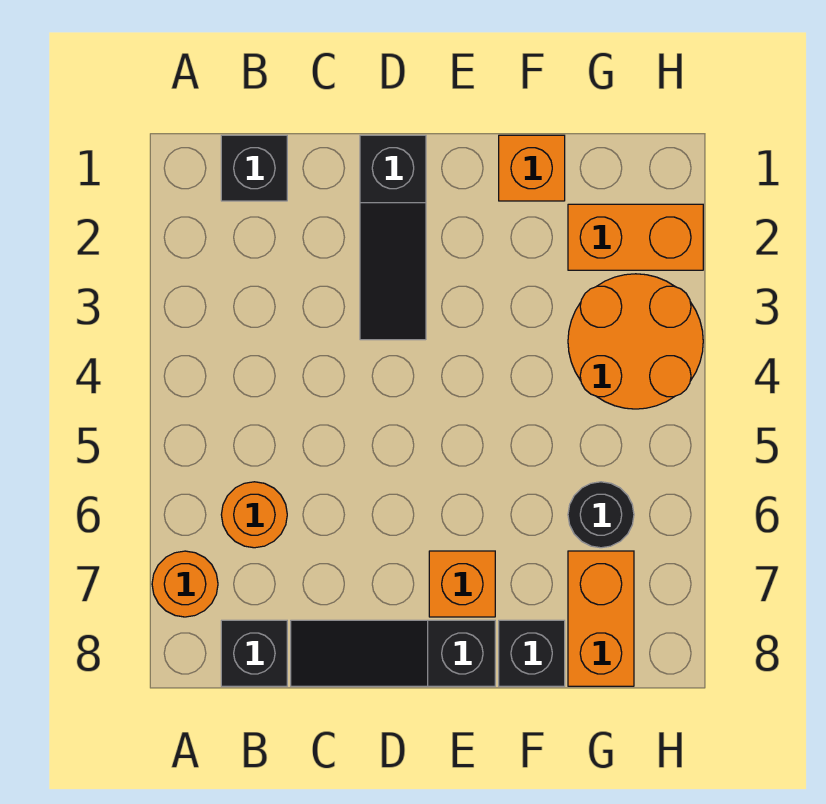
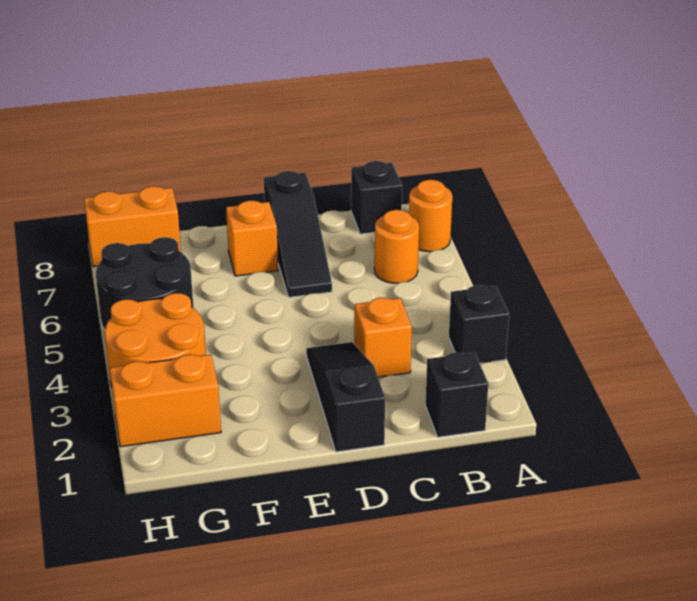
black 1x3 slope [291,620,495,686] -> black 1x3 slope turned to [264,171,332,297]
orange 1x1 brick [499,135,565,201] -> orange 1x1 brick moved to [354,298,412,377]
black 1x1 brick [499,620,565,686] -> black 1x1 brick moved to [449,285,509,363]
black 1x1 round brick [568,482,634,548] -> black 2x2 round brick [96,237,194,330]
orange 1x2 brick [568,551,634,686] -> orange 1x2 brick turned to [84,186,181,267]

